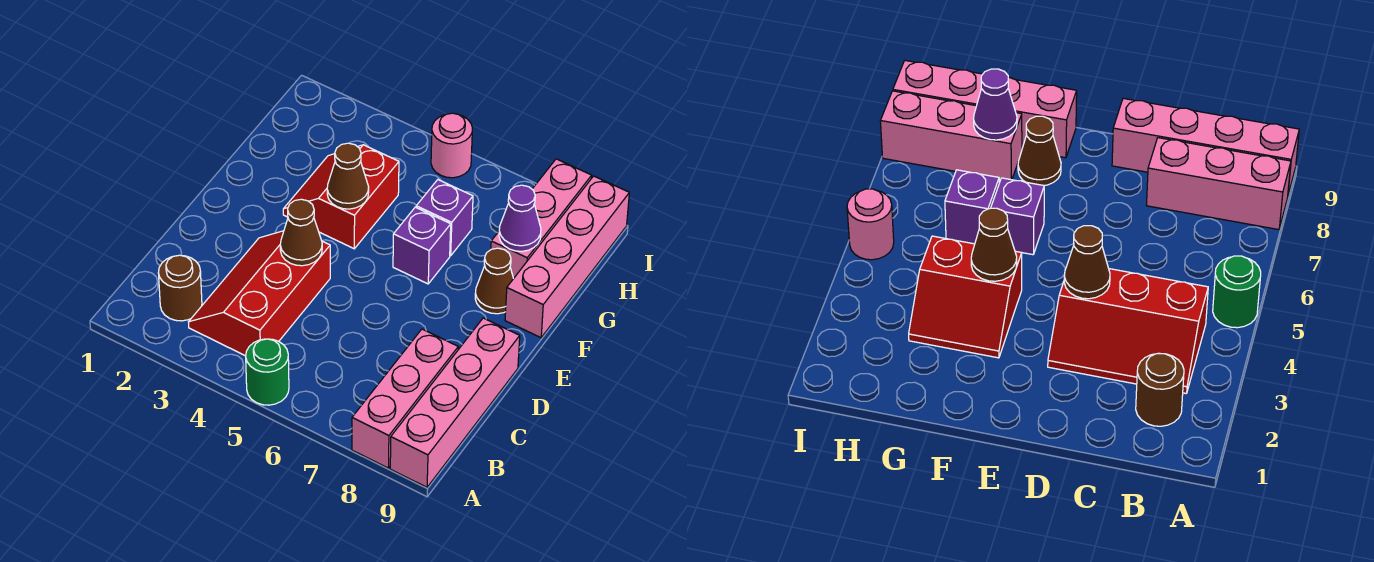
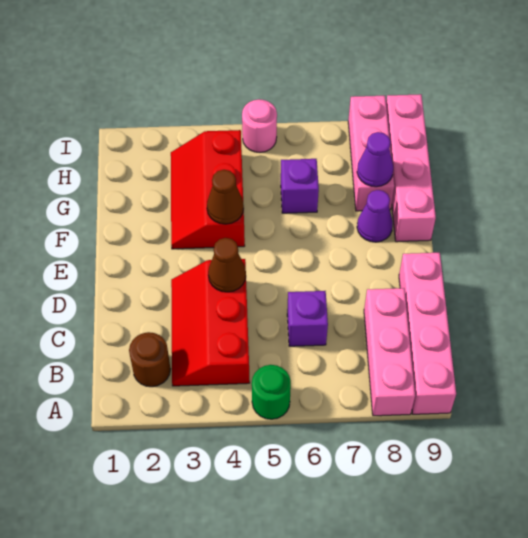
red 2x2 slope [283,145,399,249] -> red 2x3 slope [171,130,245,249]
purple 1x1 brick [393,207,451,284] -> purple 1x1 brick moved to [287,291,328,346]
brown 1x1 cone [475,248,513,314] -> purple 1x1 cone [357,190,393,242]

